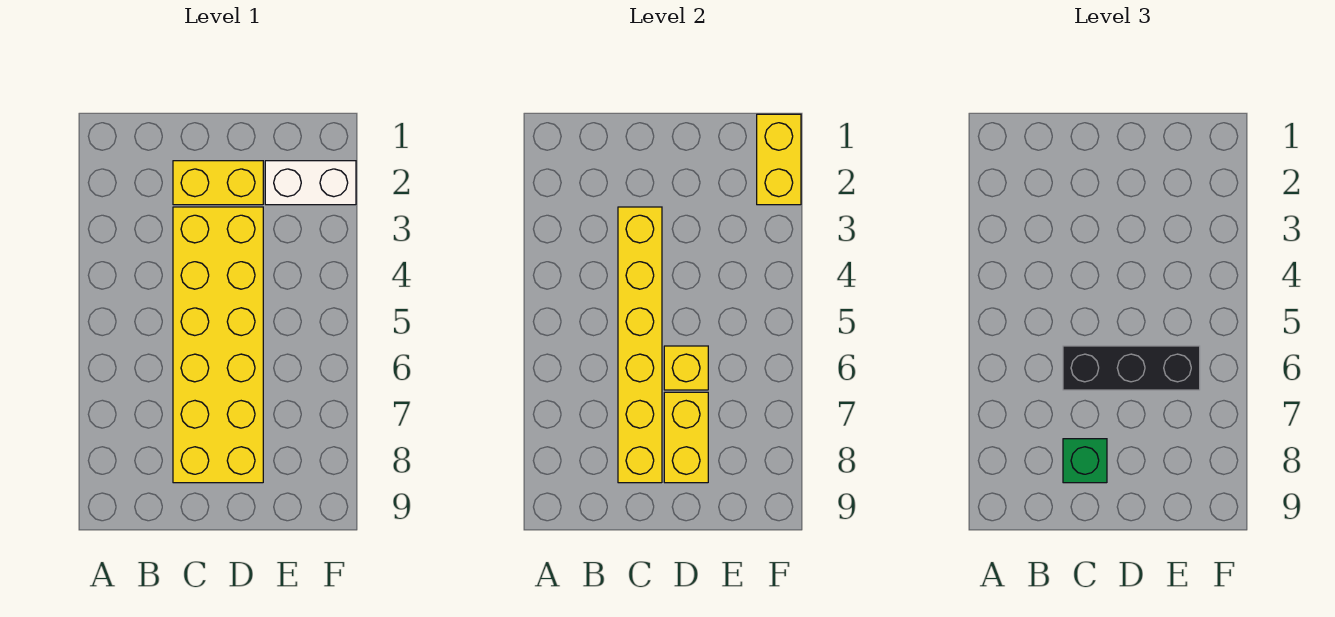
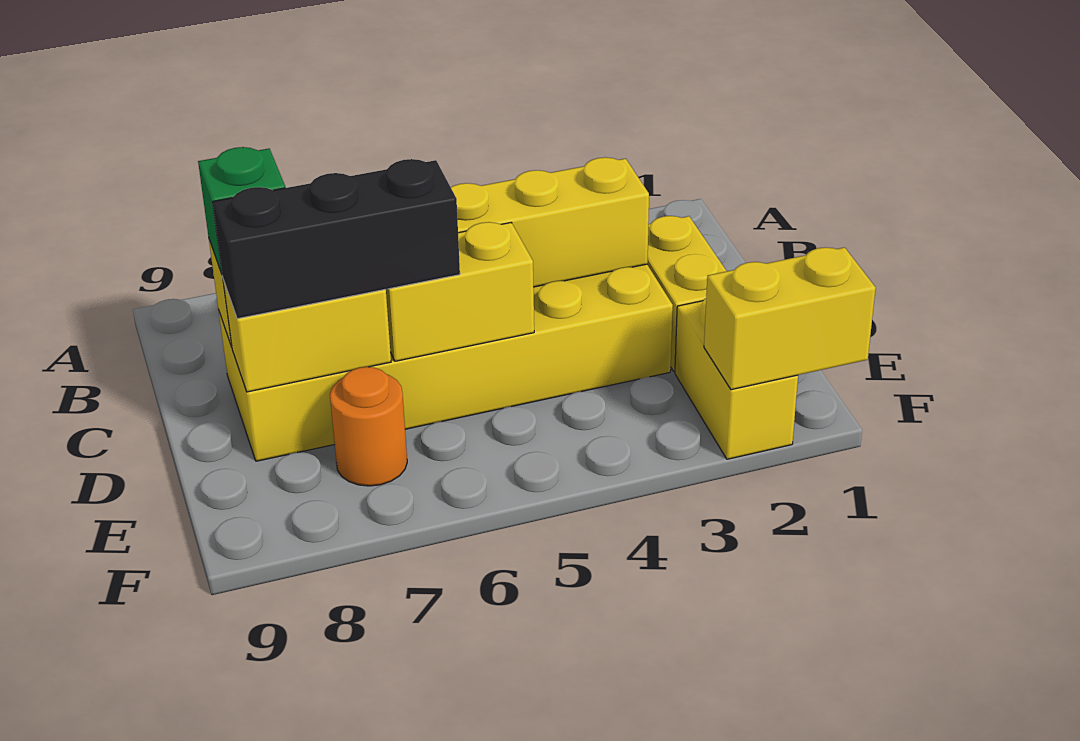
black 1x3 brick [1063,346,1200,390] -> black 1x3 brick turned to [213,159,460,319]
yellow 1x1 brick [664,346,708,390] -> yellow 1x2 brick [386,222,534,361]
white 1x2 brick [265,161,356,205] -> yellow 1x2 brick [675,298,798,459]
none -> orange 1x1 round brick [330,367,407,486]

